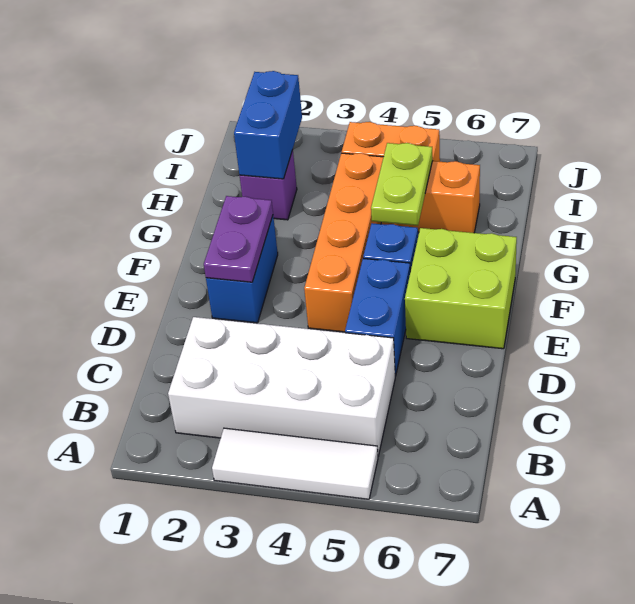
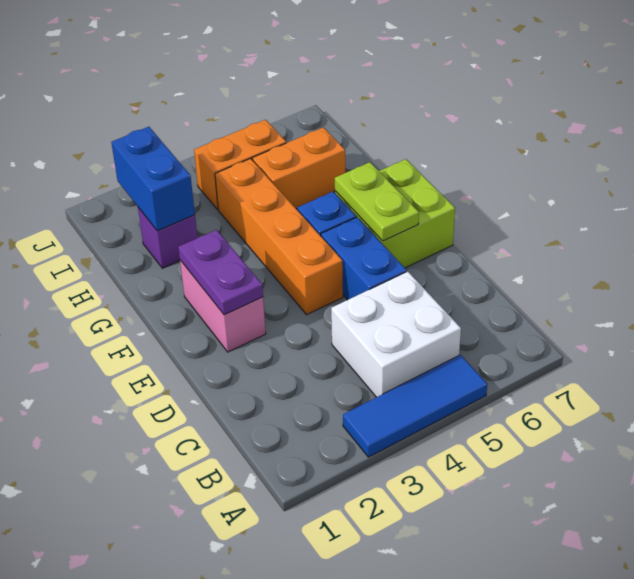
white 1x3 tile [212,428,378,499] -> blue 1x3 tile [343,355,487,457]
white 2x4 brick [168,317,395,456] -> white 2x2 brick [331,271,461,397]
blue 1x2 brick [206,216,278,323] -> pink 1x2 brick [180,260,266,352]
lime 1x2 plate [371,143,433,226] -> lime 1x2 plate moved to [335,162,419,241]

